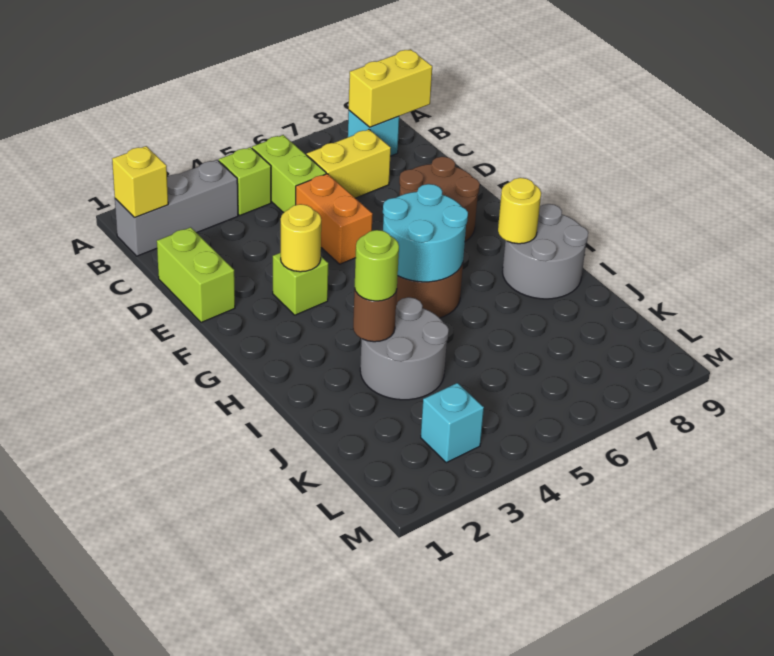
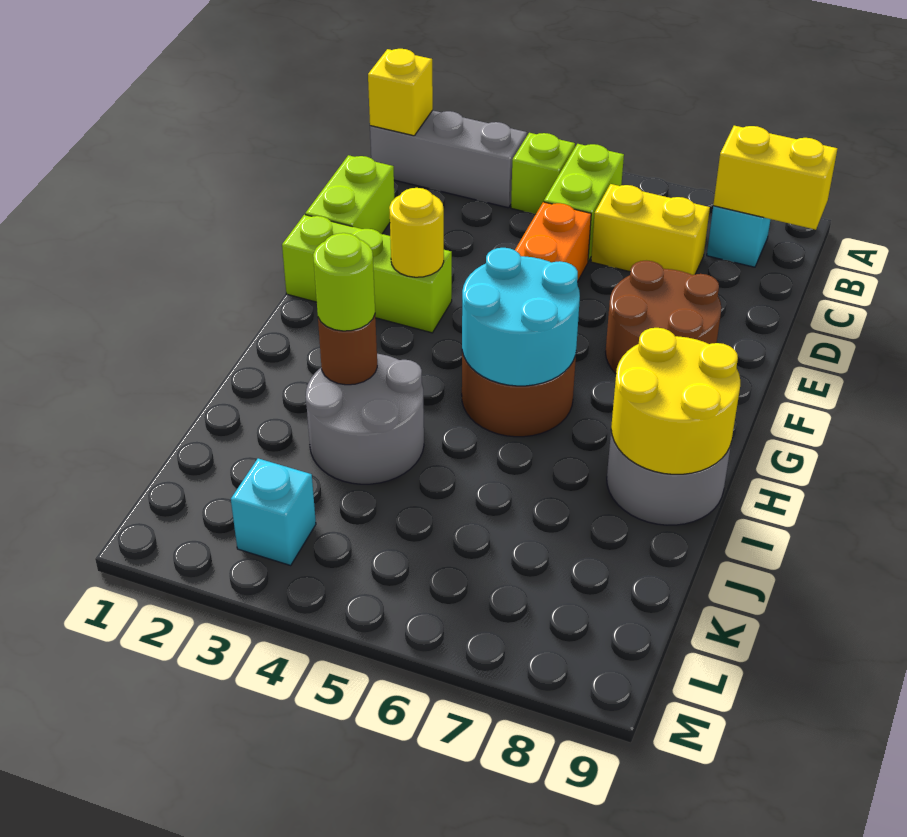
lime 1x1 brick [273,253,328,315] -> lime 1x3 brick [282,215,452,333]
yellow 1x1 round brick [498,178,541,244] -> yellow 2x2 round brick [611,328,740,474]

